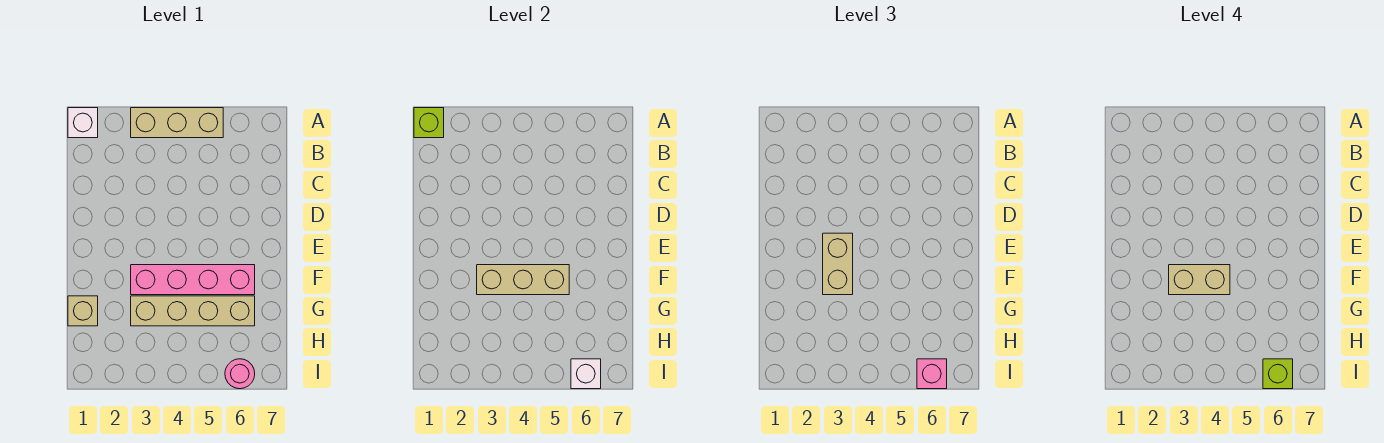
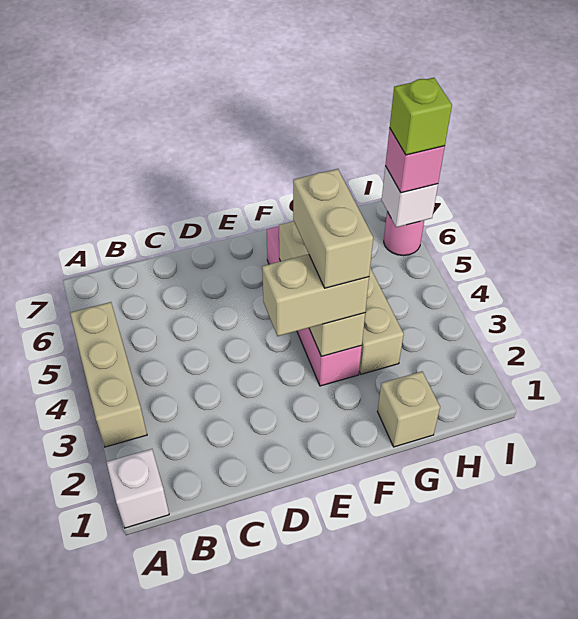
lime 1x1 brick [414,108,444,138] -> none

